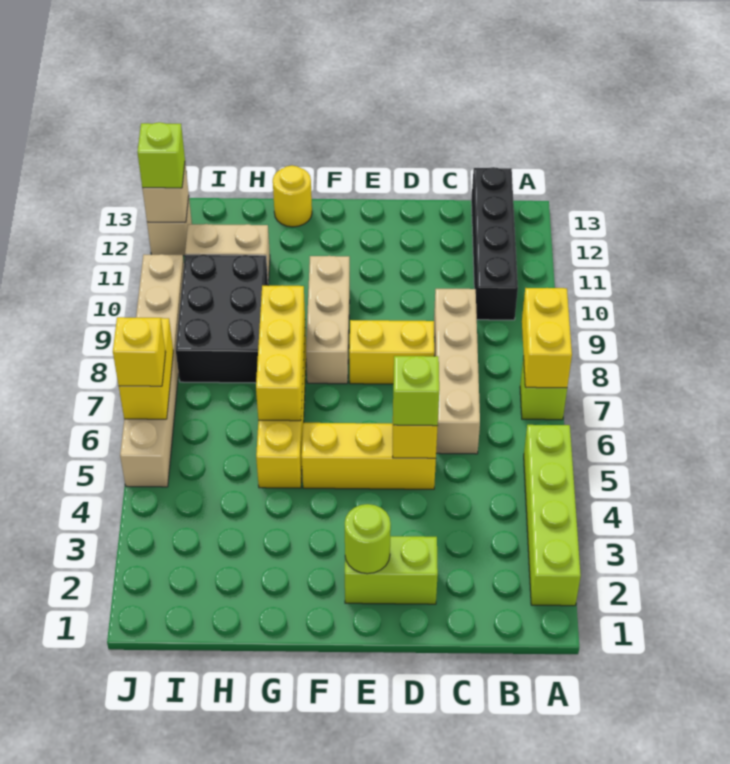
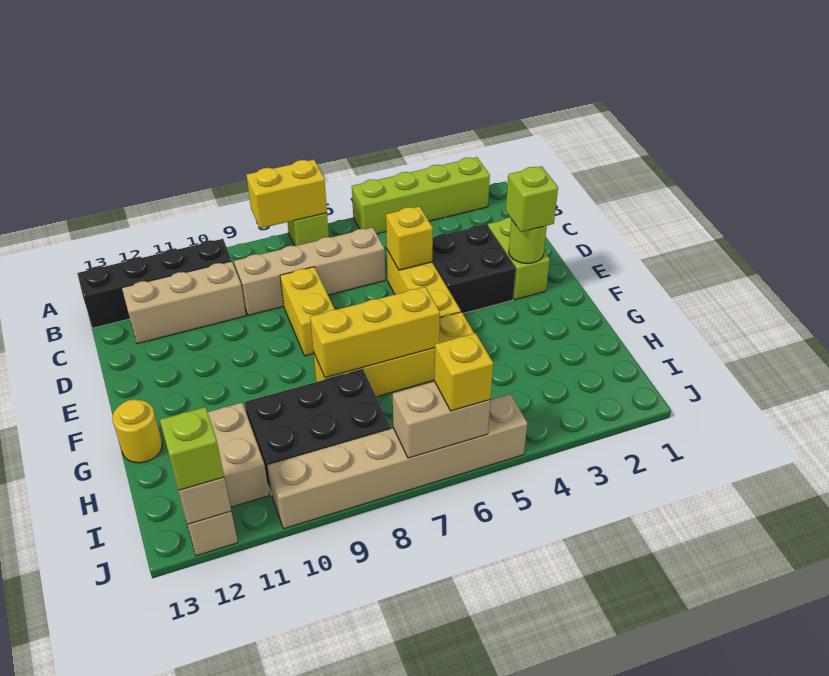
none -> black 2x2 brick [432,224,516,313]
lime 1x1 brick [393,356,439,426] -> lime 1x1 brick moved to [506,166,558,232]
tan 1x3 brick [306,256,350,384] -> tan 1x3 brick moved to [122,261,246,344]
yellow 1x2 brick [119,318,173,419] -> tan 1x2 brick [393,381,490,458]

